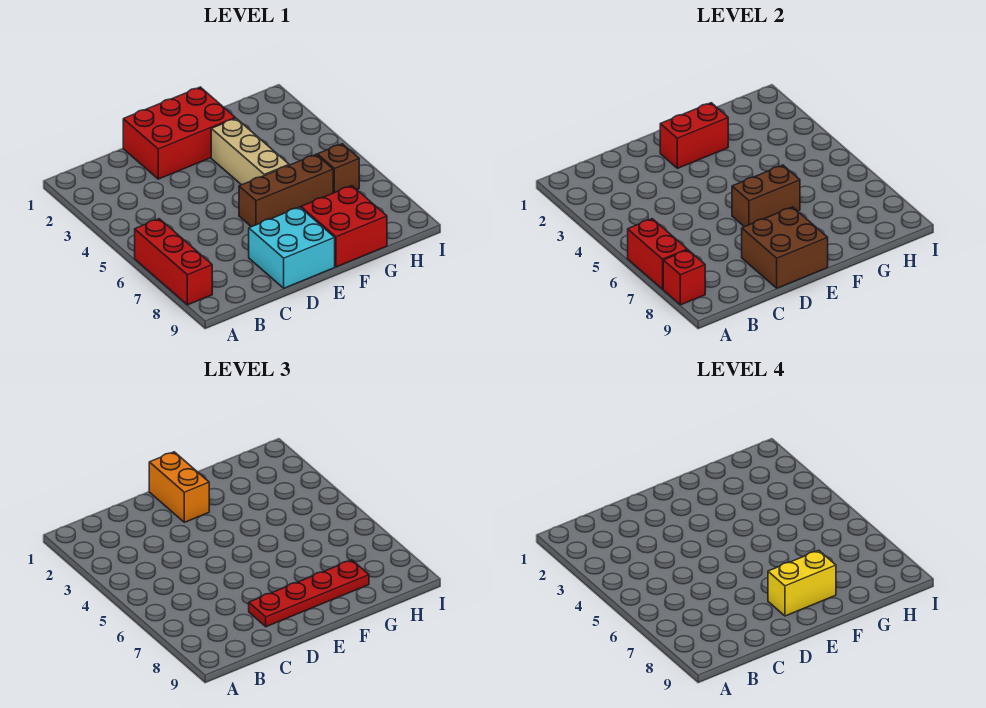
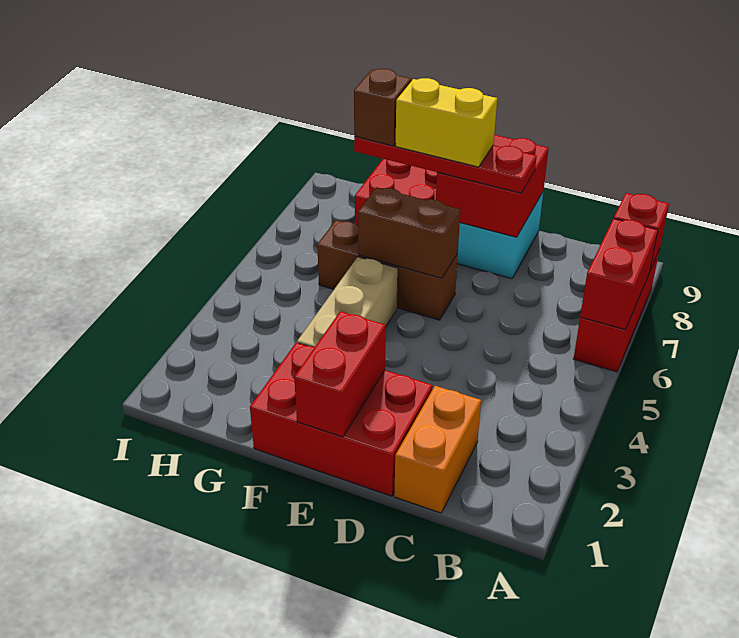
brown 2x2 brick [742,207,828,288] -> red 2x2 brick [436,135,549,237]
orange 1x2 brick [149,452,209,522] -> orange 1x2 brick moved to [394,386,481,513]
red 1x2 brick [660,103,728,168] -> red 1x2 brick turned to [294,311,386,437]
brown 1x1 brick [317,144,359,193] -> brown 1x1 brick moved to [354,69,411,146]

